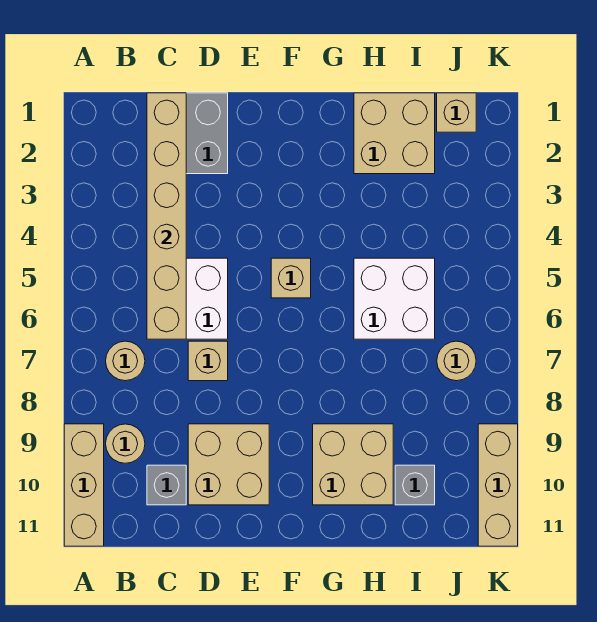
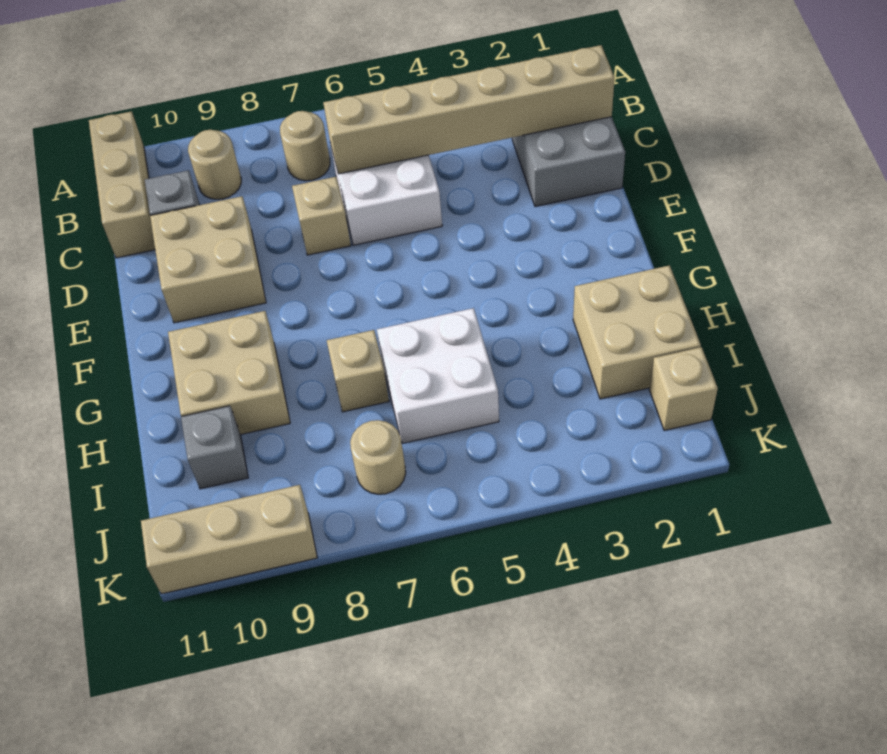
tan 1x3 brick [64,424,104,546] -> tan 1x3 brick turned to [89,111,155,258]
tan 1x1 brick [271,258,311,298] -> tan 1x1 brick moved to [327,330,389,412]

